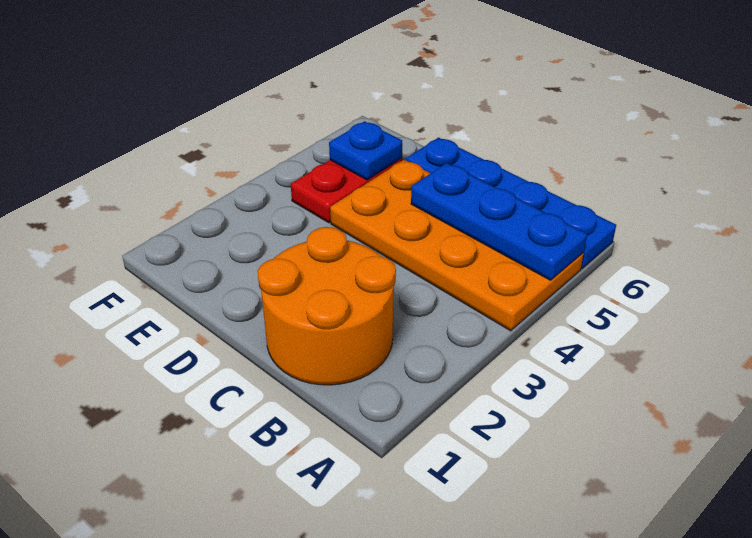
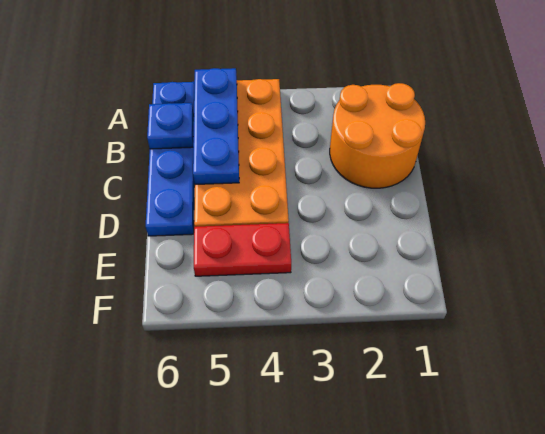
blue 1x1 plate [329,121,402,180] -> blue 1x1 plate moved to [147,103,194,149]

